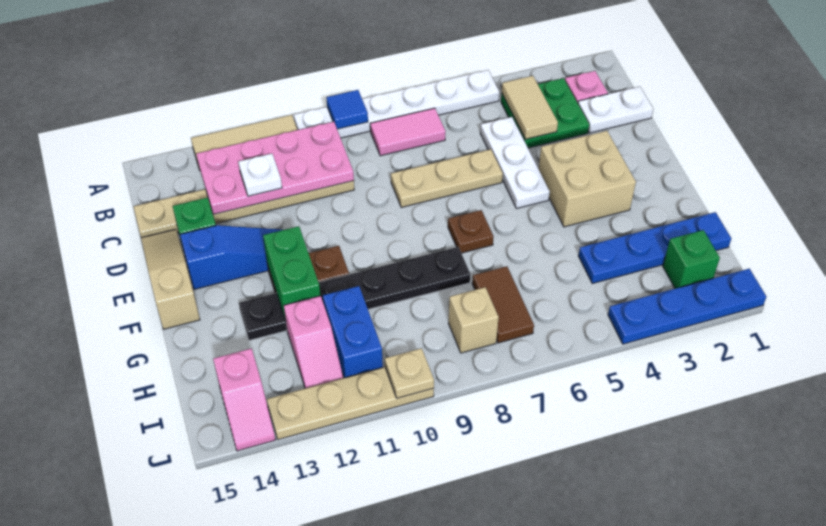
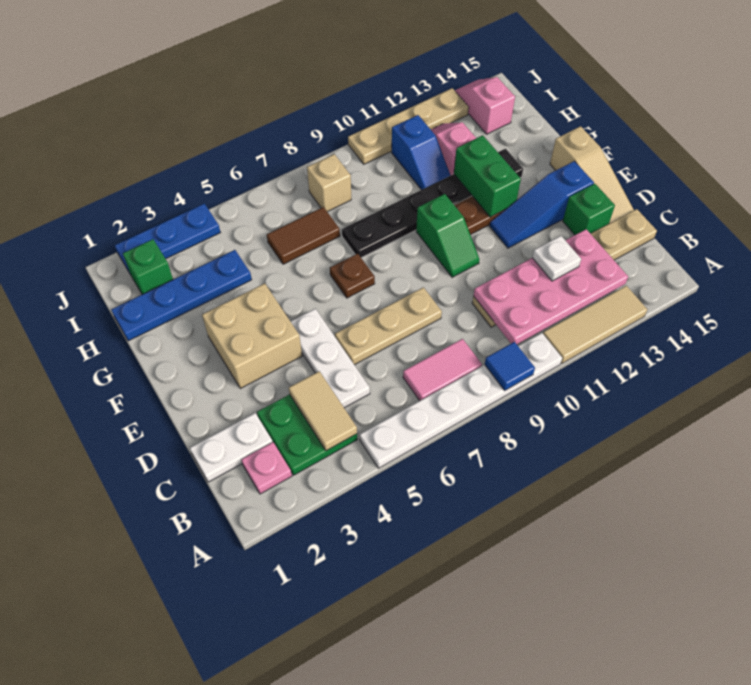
none -> green 1x2 slope [416,194,479,277]
brown 1x2 tile [472,266,534,343] -> brown 1x2 tile turned to [267,207,340,264]
blue 1x2 brick [323,286,383,378] -> blue 1x2 slope [392,115,450,190]
blue 1x4 plate [608,269,766,344] -> blue 1x3 plate [115,204,220,275]
tan 1x1 plate [385,348,434,398] -> none

